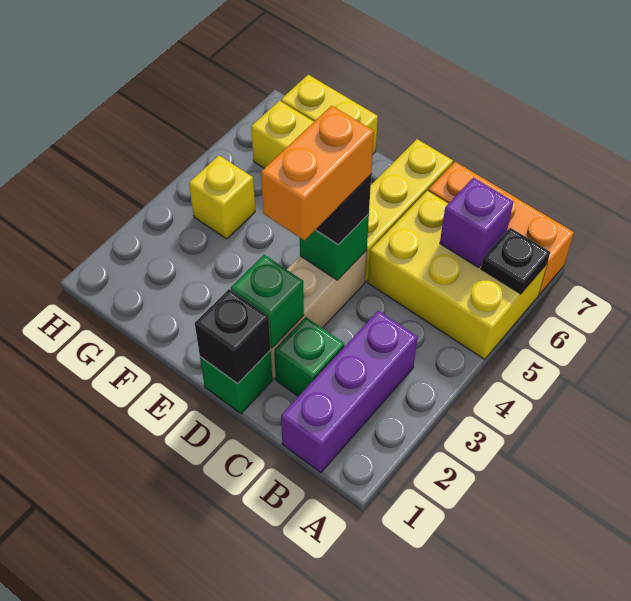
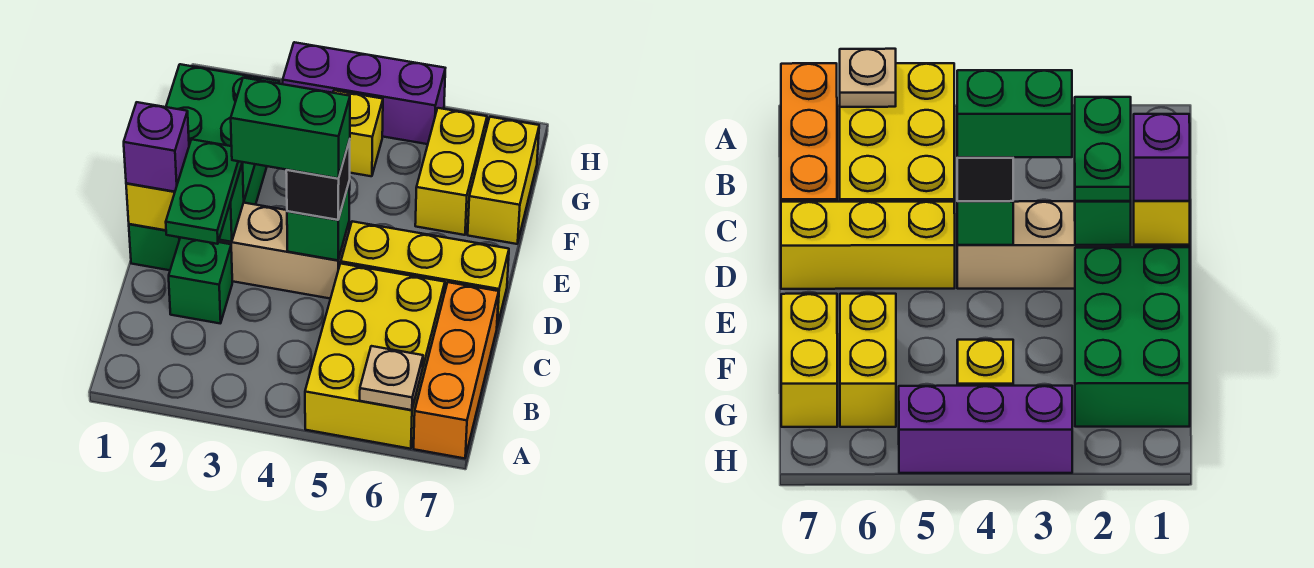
black 1x1 plate [481,228,550,294] -> tan 1x1 plate [360,346,423,410]
purple 1x3 brick [281,311,418,473] -> purple 1x3 brick moved to [283,42,445,144]
purple 1x1 brick [440,178,513,268] -> purple 1x1 brick moved to [124,102,189,192]
none -> green 1x2 plate [166,139,242,244]
black 1x1 brick [195,289,271,384] -> yellow 1x1 brick [126,183,175,230]
orange 1x2 brick [261,106,374,240] -> green 1x2 brick [231,78,350,179]
none -> green 2x3 brick [166,64,280,205]

